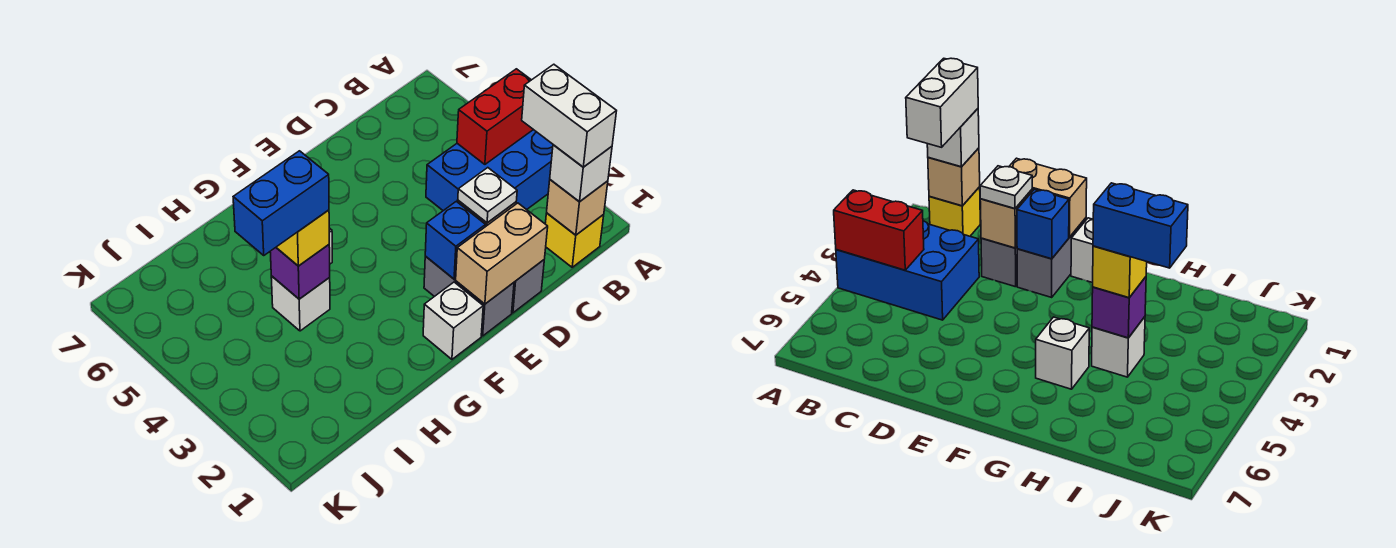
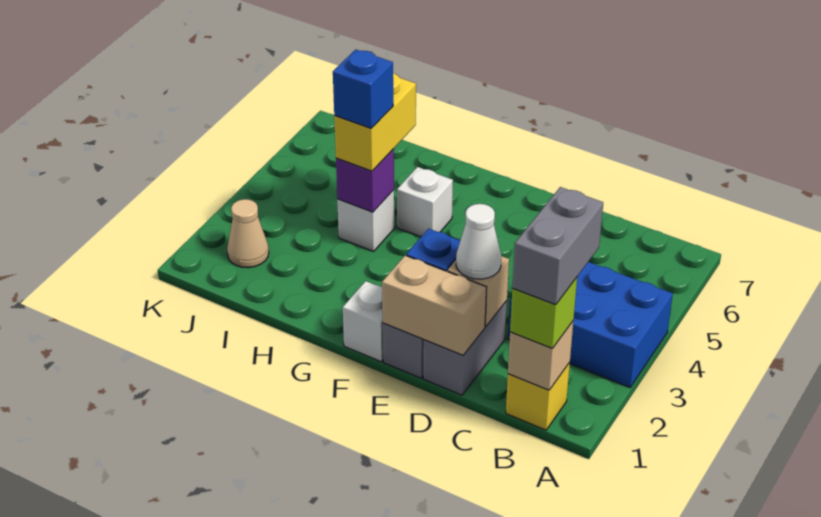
red 1x2 brick [457,69,533,164] -> none
white 1x1 brick [550,145,612,202] -> lime 1x1 brick [510,278,577,348]
white 1x2 brick [522,64,616,167] -> grey 1x2 brick [512,187,603,305]
white 1x1 plate [458,168,517,223] -> white 1x1 cone [456,204,501,279]
yellow 1x1 brick [276,210,329,266] -> yellow 1x2 brick [334,73,416,171]
blue 1x2 brick [233,151,329,255] -> blue 1x1 brick [333,50,393,128]
none -> tan 1x1 cone [227,199,269,268]

